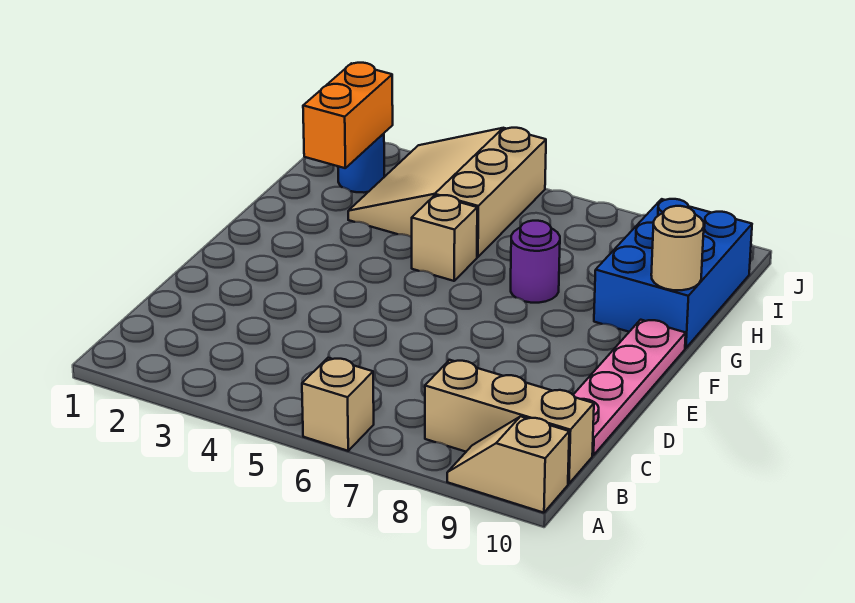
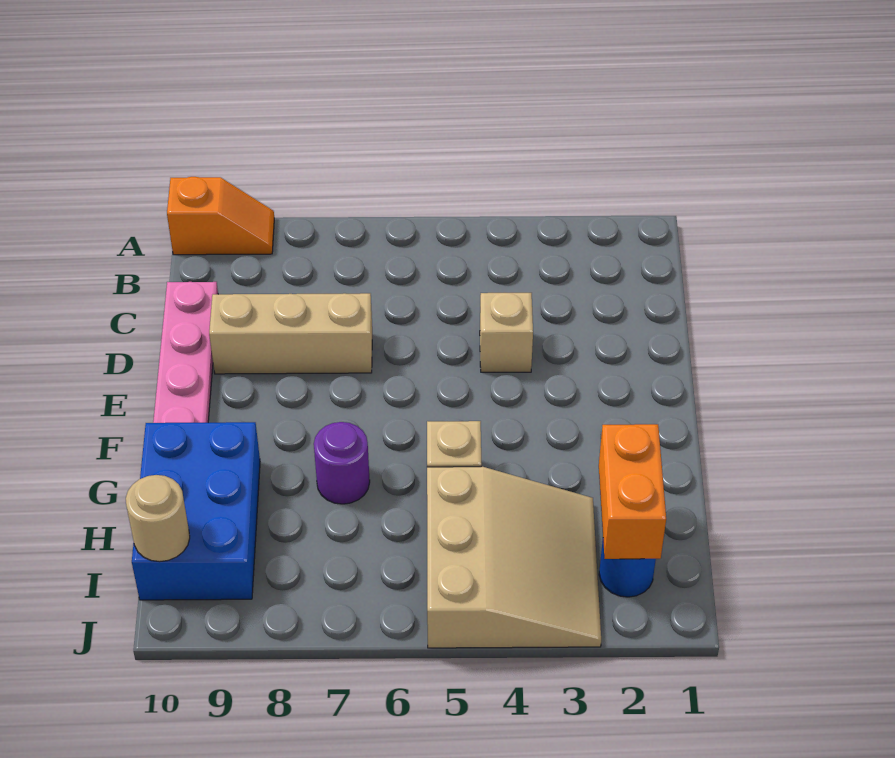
tan 1x1 brick [302,358,374,451] -> tan 1x1 brick moved to [480,293,533,372]
tan 1x2 slope [447,416,569,513] -> orange 1x2 slope [167,177,274,255]
tan 1x3 brick [425,360,594,484] -> tan 1x3 brick moved to [209,293,372,374]
tan 1x1 round brick [651,206,704,290] -> tan 1x1 round brick moved to [126,475,190,562]

